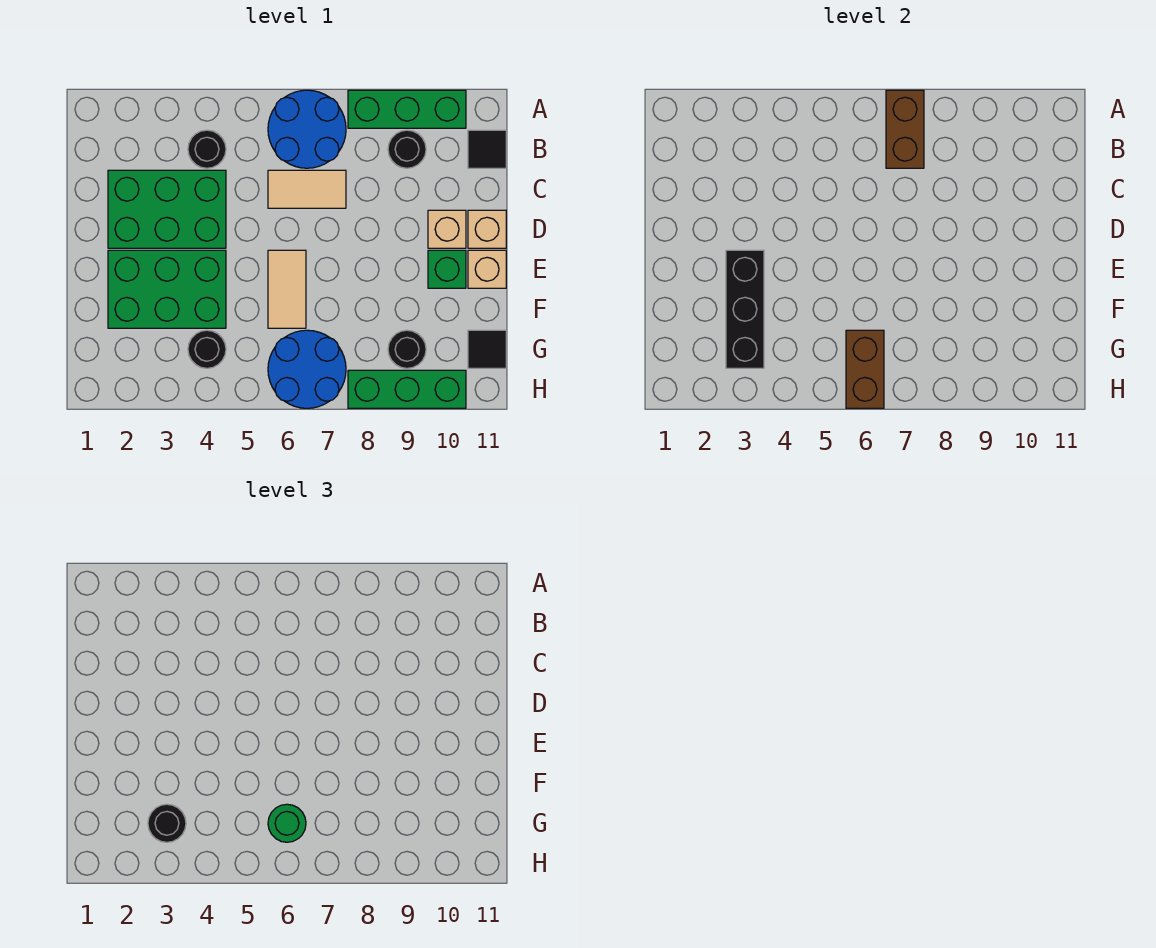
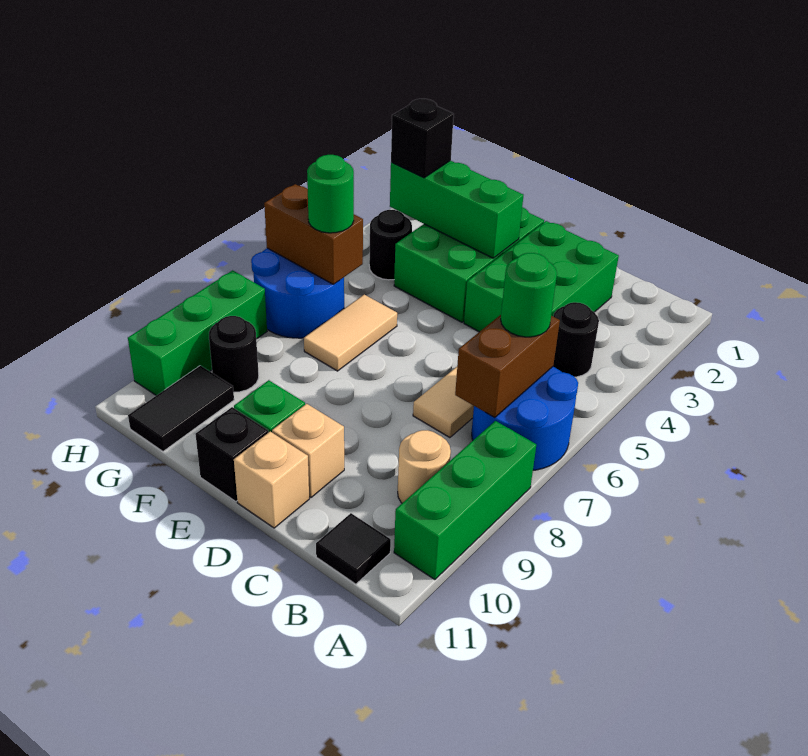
brown 1x2 brick [886,90,924,168] -> brown 1x2 brick turned to [455,315,560,418]
none -> green 1x1 round brick [501,253,557,337]
black 1x1 round brick [388,130,426,168] -> tan 1x1 round brick [398,430,451,503]
black 1x3 brick [726,250,764,368] -> green 1x3 brick [390,161,523,258]
tan 1x2 tile [268,250,306,328] -> tan 1x2 tile turned to [304,295,397,371]
tan 1x1 brick [468,250,506,288] -> black 1x1 brick [195,407,268,501]
black 1x1 round brick [148,804,186,842] -> black 1x1 brick [391,99,454,178]
black 1x1 tile [468,330,506,368] -> black 1x2 tile [128,366,234,451]

